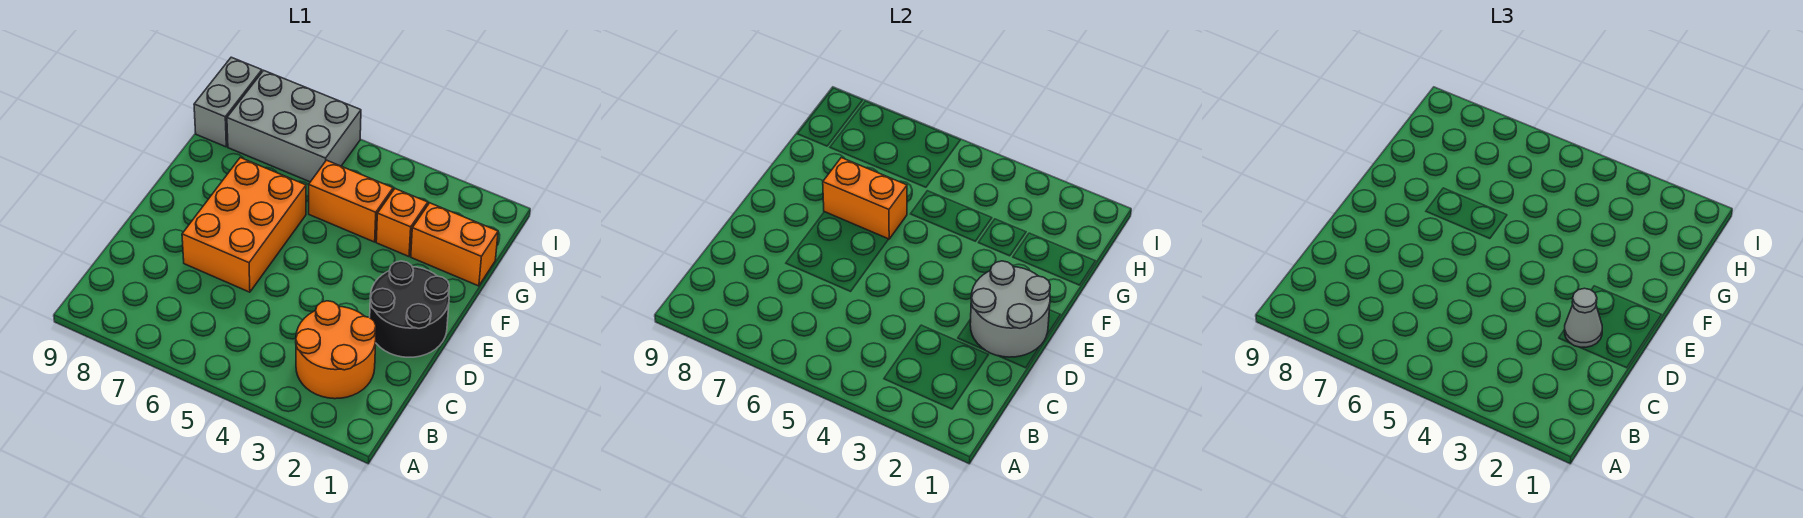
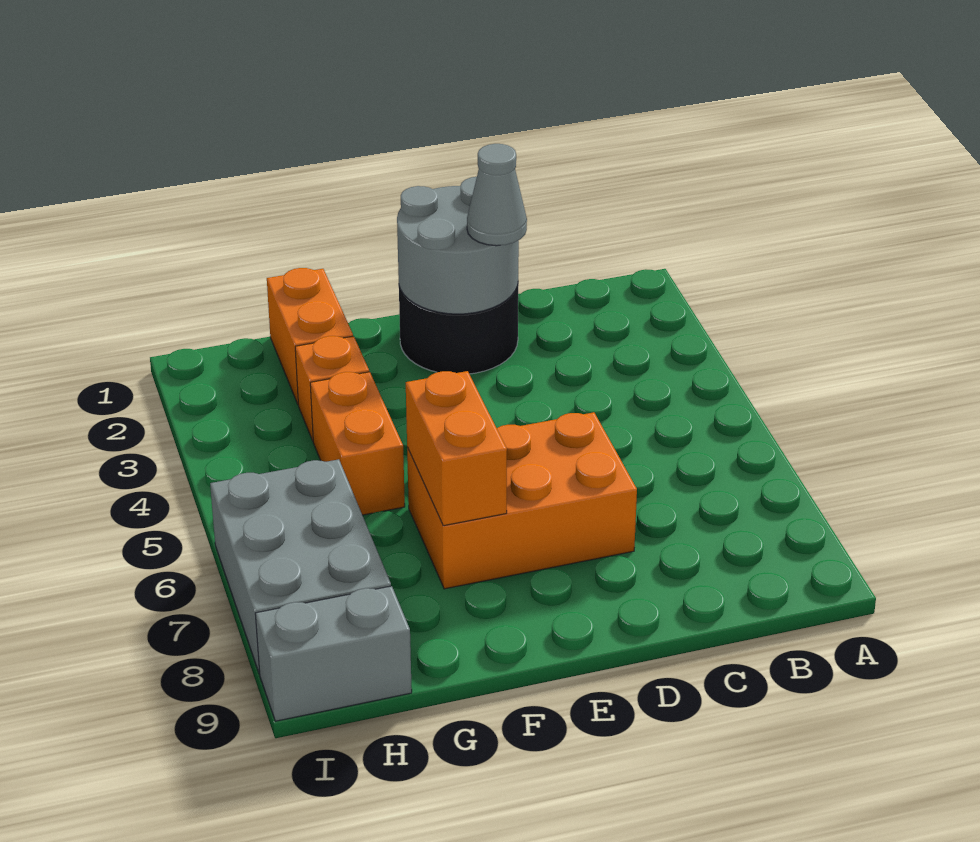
orange 2x2 round brick [296,301,376,399] -> none

